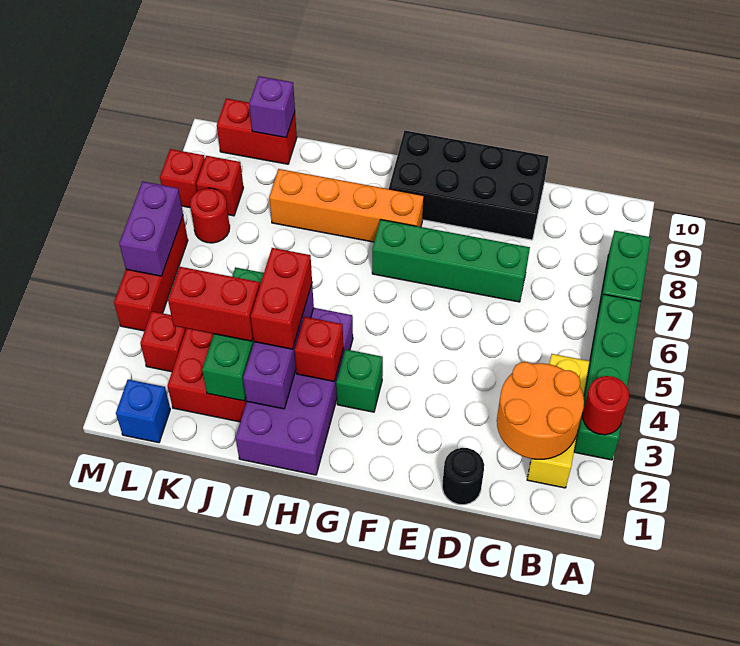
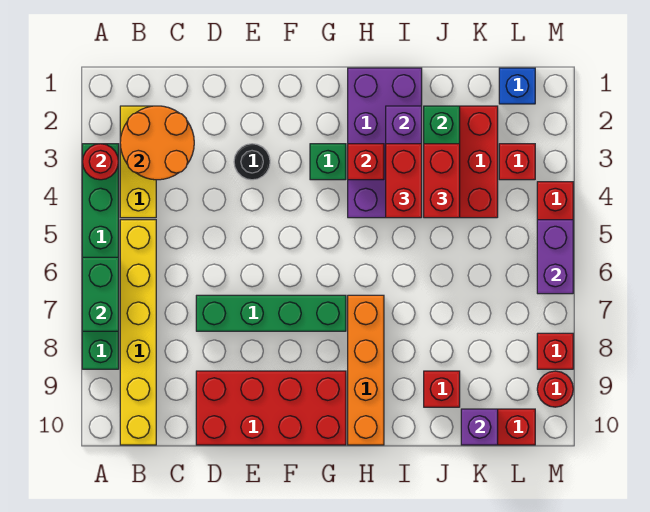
none -> green 1x2 brick [82,257,119,331]
none -> yellow 1x6 brick [120,220,156,445]
black 1x1 round brick [442,448,484,505] -> black 1x1 round brick moved to [234,144,270,180]
black 2x4 brick [389,131,549,240] -> red 2x4 brick [196,371,346,445]
orange 1x4 brick [269,169,424,242] -> orange 1x4 brick turned to [348,295,384,445]
red 1x2 brick [168,267,260,341] -> red 1x2 brick turned to [424,144,460,218]
red 1x1 round brick [190,188,230,243] -> red 1x1 round brick moved to [537,371,573,407]
red 1x1 brick [196,156,243,216] -> red 1x1 brick moved to [424,371,460,407]

